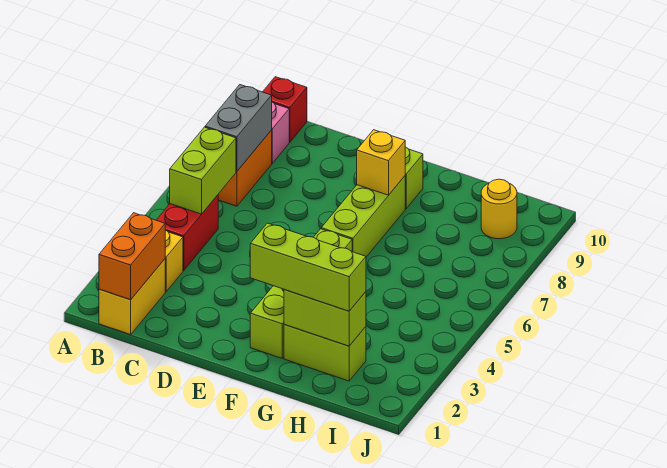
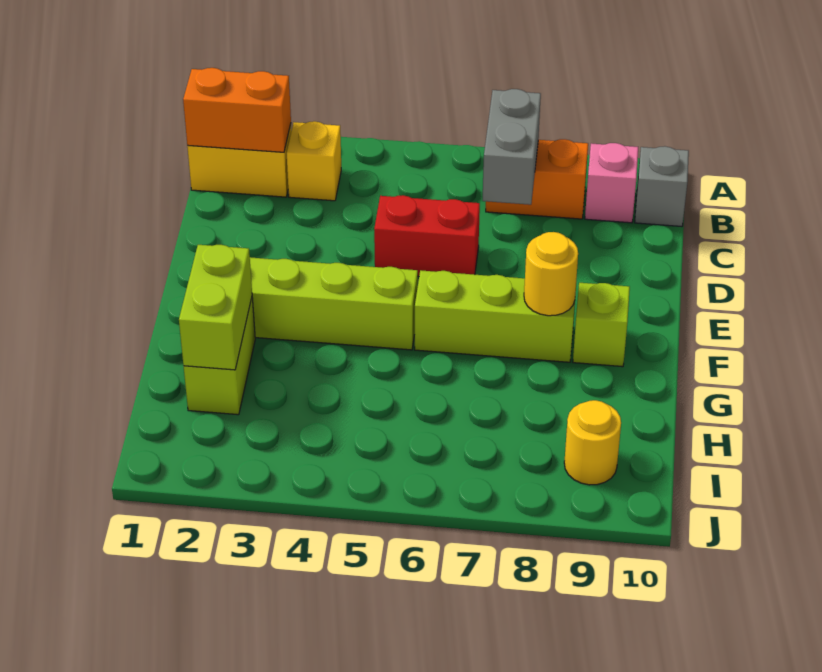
red 1x2 brick [157,195,218,270] -> red 1x2 brick moved to [374,195,480,277]
lime 1x2 brick [170,127,236,214] -> none
grey 1x2 brick [205,85,272,171] -> grey 1x2 brick turned to [483,89,541,205]
red 1x1 brick [263,77,307,142] -> grey 1x1 brick [635,146,689,226]
lime 1x3 brick [250,223,366,311] -> none
yellow 1x1 brick [357,130,405,195] -> yellow 1x1 round brick [524,232,578,316]

